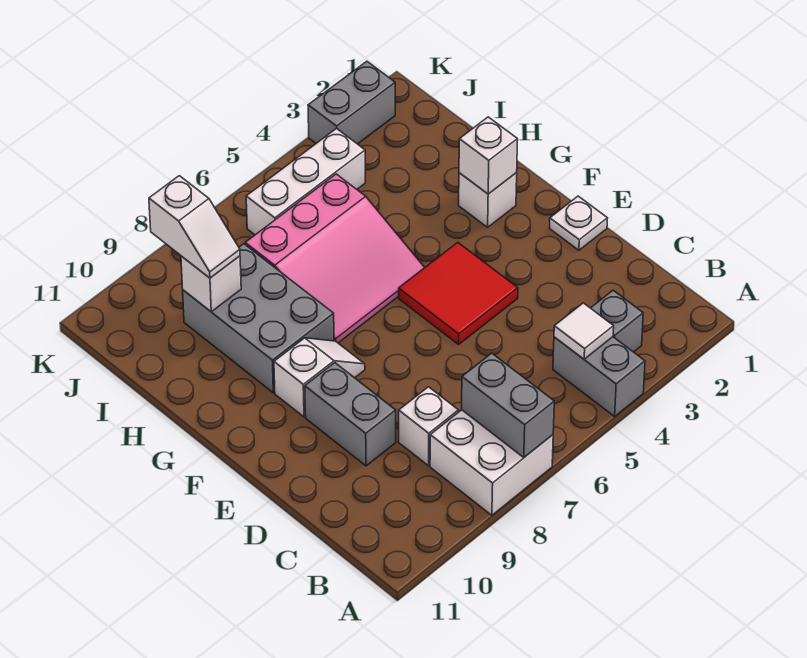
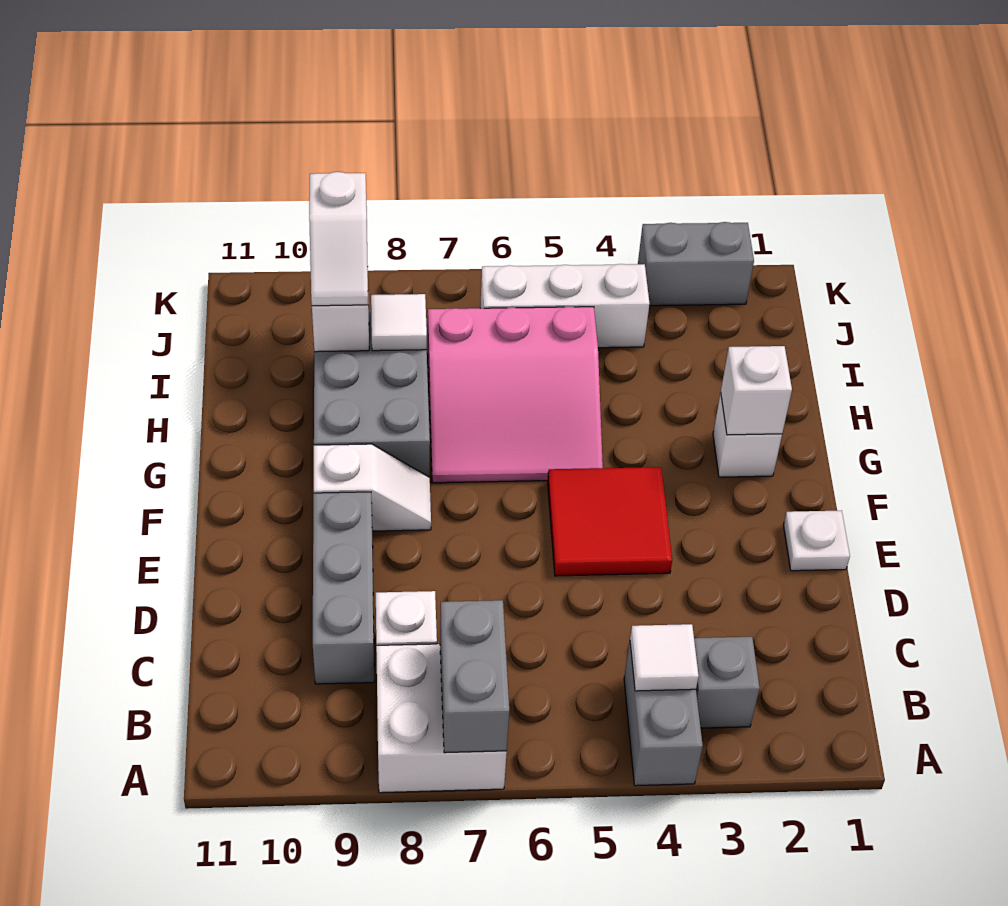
grey 1x2 brick [305,363,396,466] -> grey 1x3 brick [313,492,374,684]
none -> white 1x1 tile [371,294,427,351]

